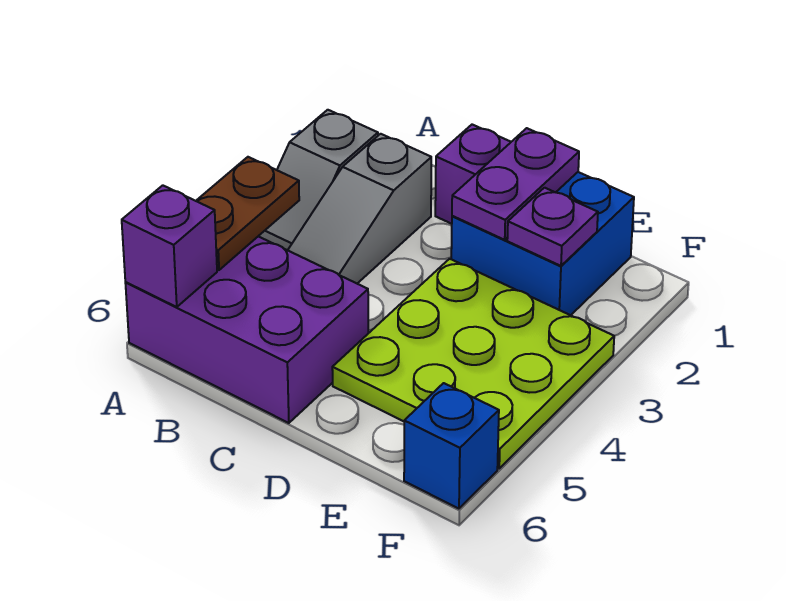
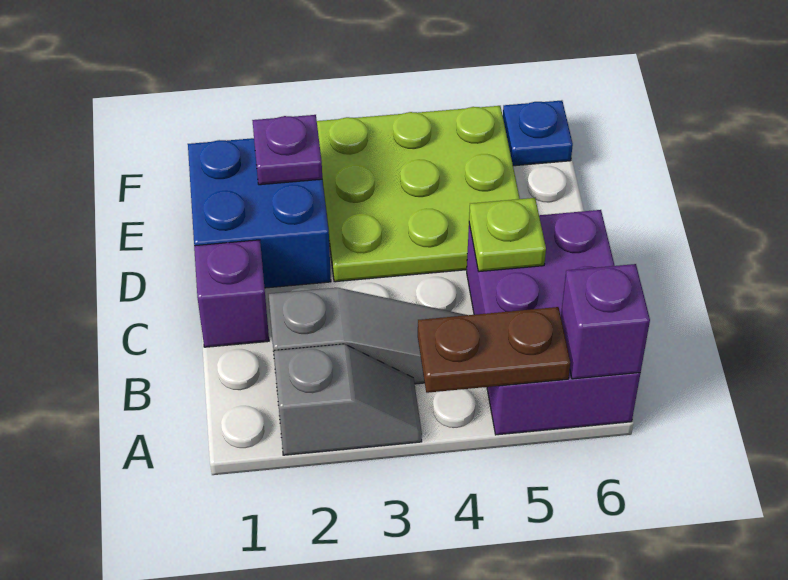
none -> lime 1x1 plate [469,198,546,272]
purple 1x2 plate [452,128,579,240] -> none
blue 1x1 brick [404,383,499,509] -> blue 1x1 plate [503,100,573,166]

